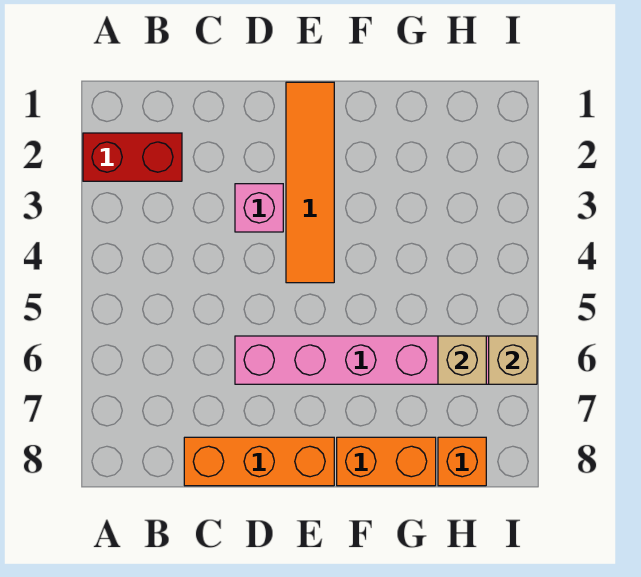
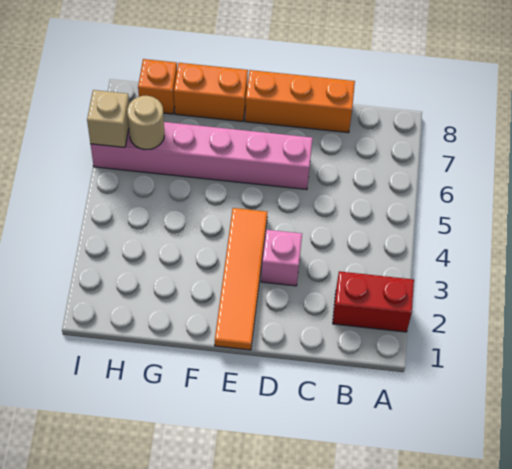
tan 1x1 brick [438,336,486,384] -> tan 1x1 round brick [127,96,164,150]

